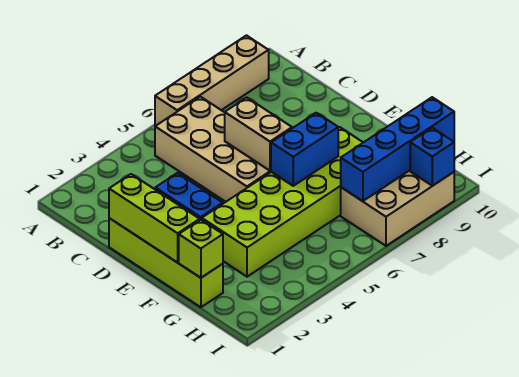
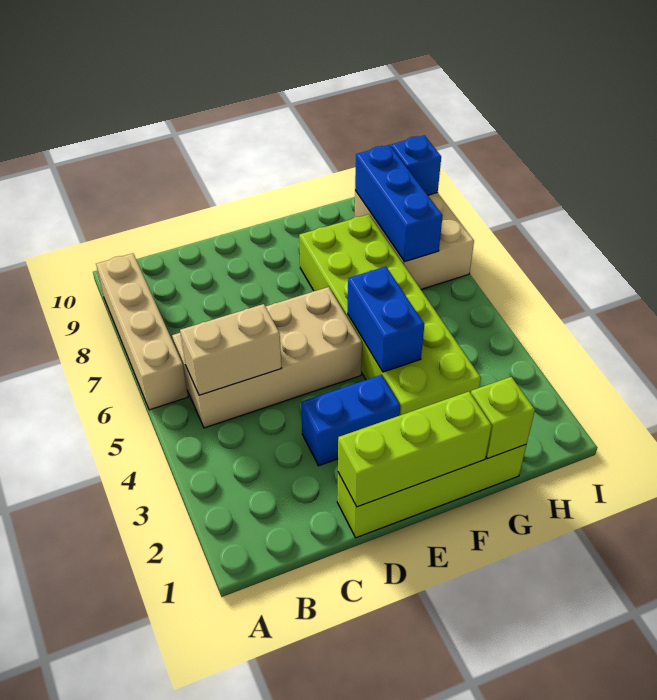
tan 1x2 brick [225,97,292,171] -> tan 1x2 brick moved to [180,304,282,395]
blue 1x2 brick [271,113,338,186] -> blue 1x2 brick moved to [348,267,424,372]
blue 1x4 brick [341,97,454,201] -> blue 1x3 brick [355,145,443,262]

